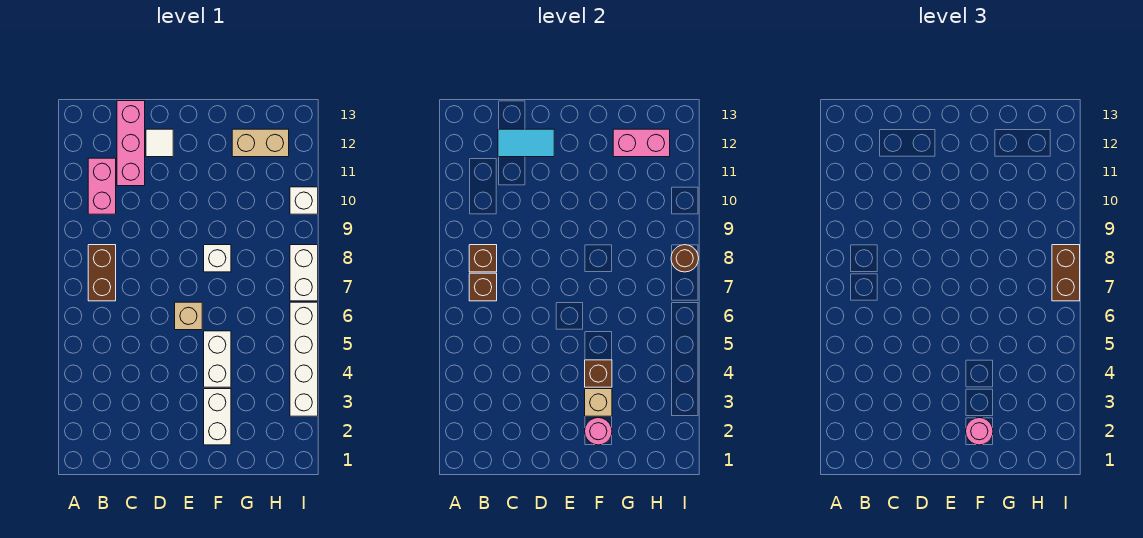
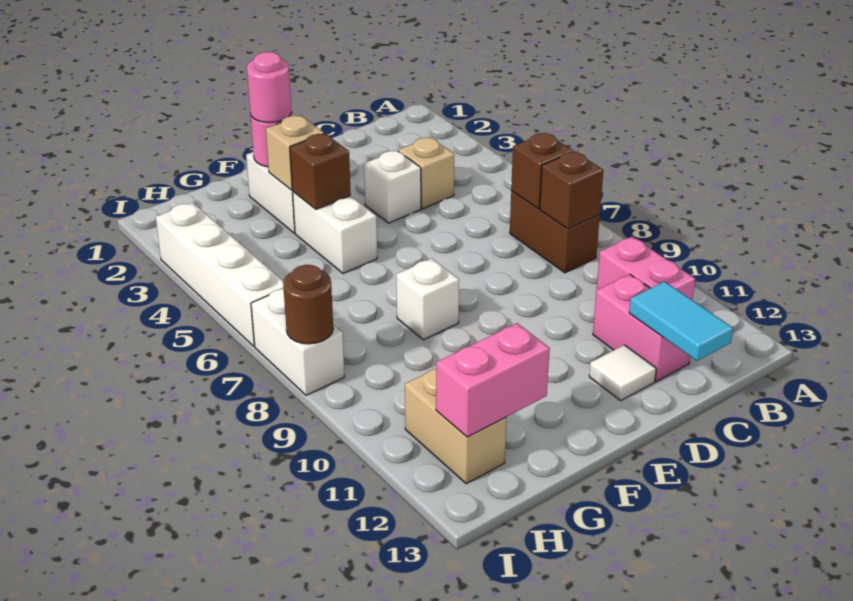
pink 1x3 brick [117,101,145,186] -> pink 1x2 brick [593,274,690,381]
cyan 1x2 tile [498,129,554,157] -> cyan 1x2 tile turned to [629,281,733,361]
tan 1x1 brick [175,302,202,330] -> tan 1x1 brick moved to [398,137,454,209]
tan 1x2 brick [232,129,289,157] -> tan 1x2 brick turned to [405,369,507,484]
brown 1x2 brick [1052,245,1080,301] -> none
white 1x1 brick [290,187,318,214] -> white 1x1 brick moved to [364,150,421,223]

